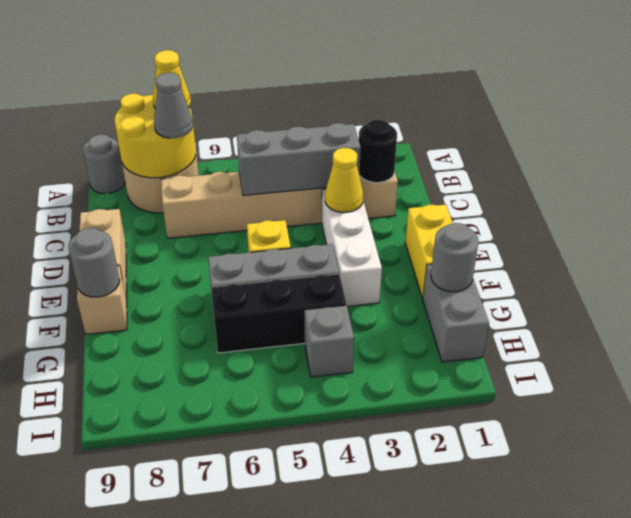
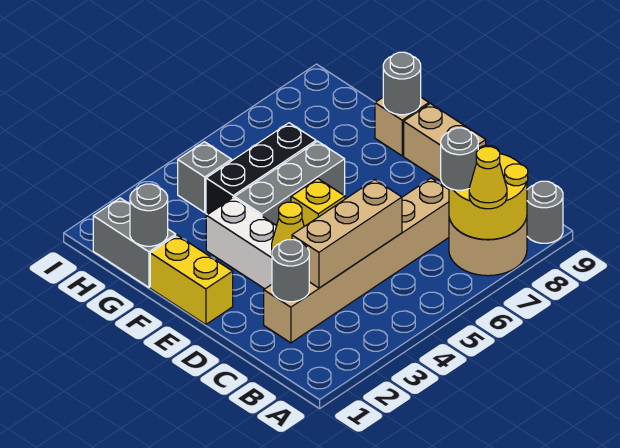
grey 1x1 cone [154,73,193,138] -> grey 1x1 round brick [441,128,478,190]
black 1x1 round brick [359,120,397,183] -> grey 1x1 round brick [272,240,309,302]
grey 1x3 brick [237,123,361,195] -> tan 1x3 brick [292,180,402,288]

